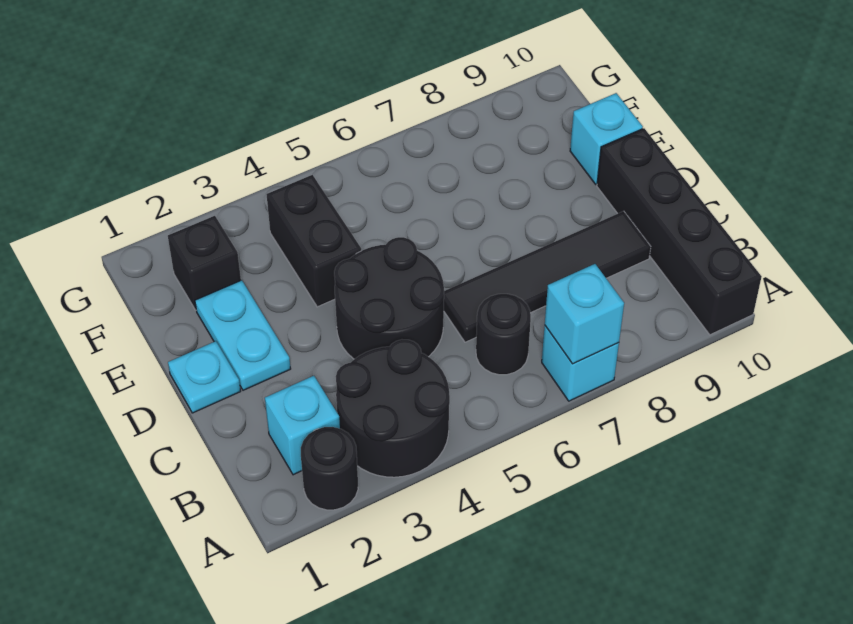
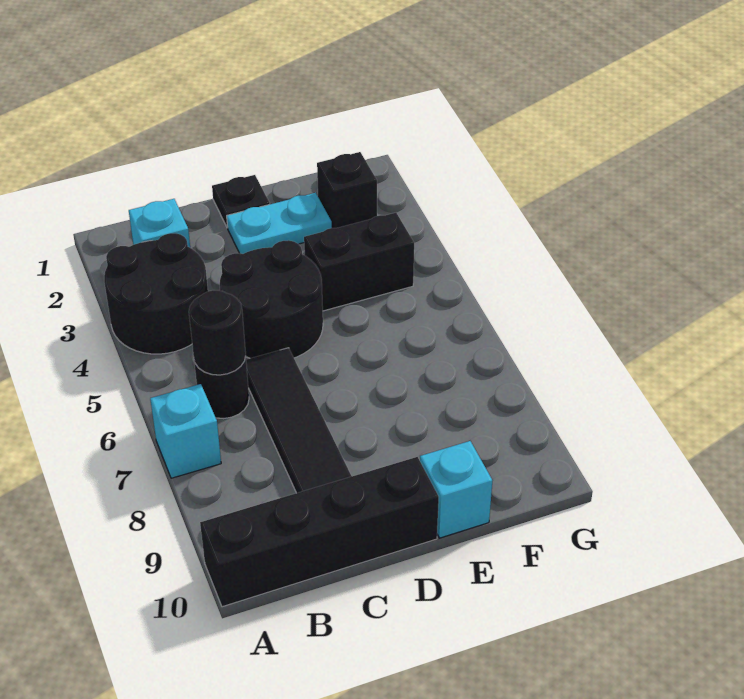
black 1x1 round brick [301,427,358,510] -> black 1x1 round brick moved to [189,290,246,375]
cyan 1x1 brick [545,264,624,364] -> none
cyan 1x1 plate [168,341,241,413] -> black 1x1 plate [212,175,270,228]

